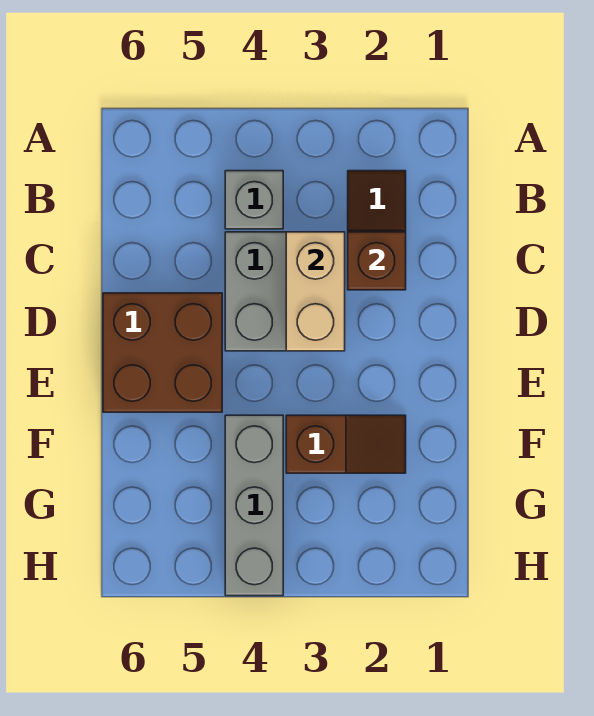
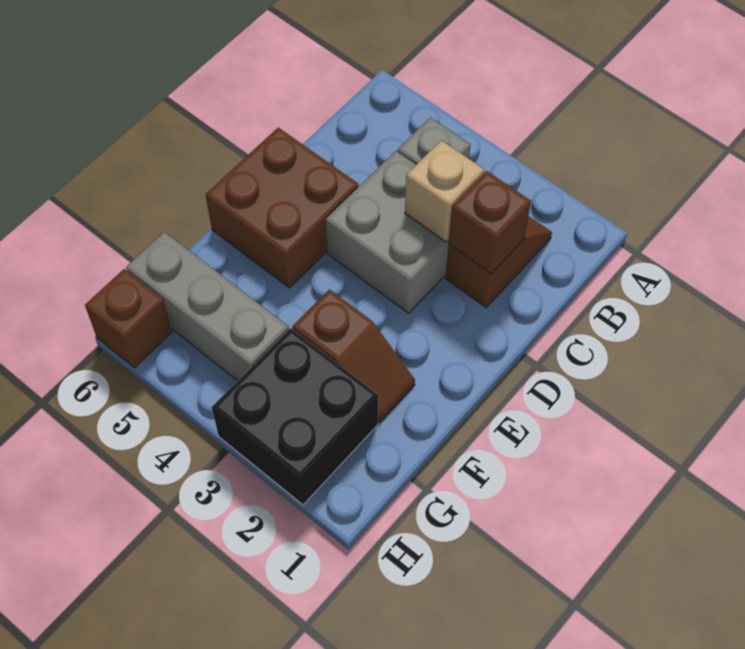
tan 1x2 brick [286,232,345,351] -> tan 1x1 brick [405,140,484,242]
grey 1x3 brick [225,415,283,596] -> grey 1x3 brick turned to [126,232,289,381]
none -> black 2x2 brick [212,328,378,505]
none -> brown 1x1 brick [85,269,172,368]

